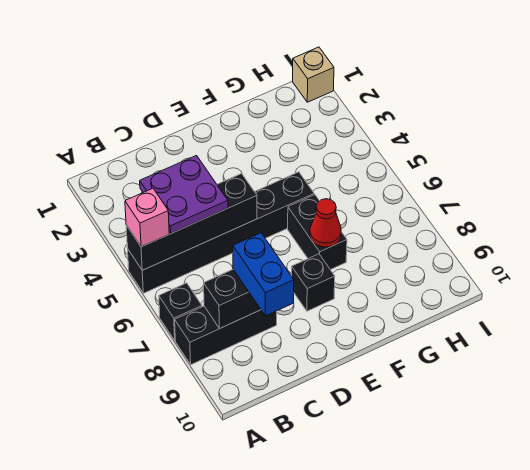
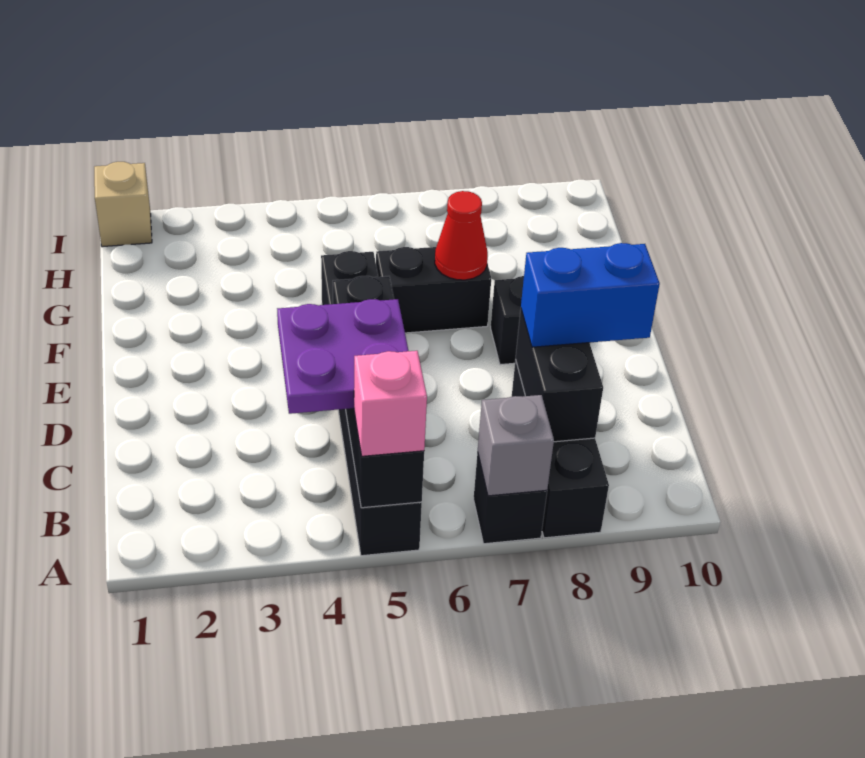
none -> grey 1x1 brick [478,395,554,496]

